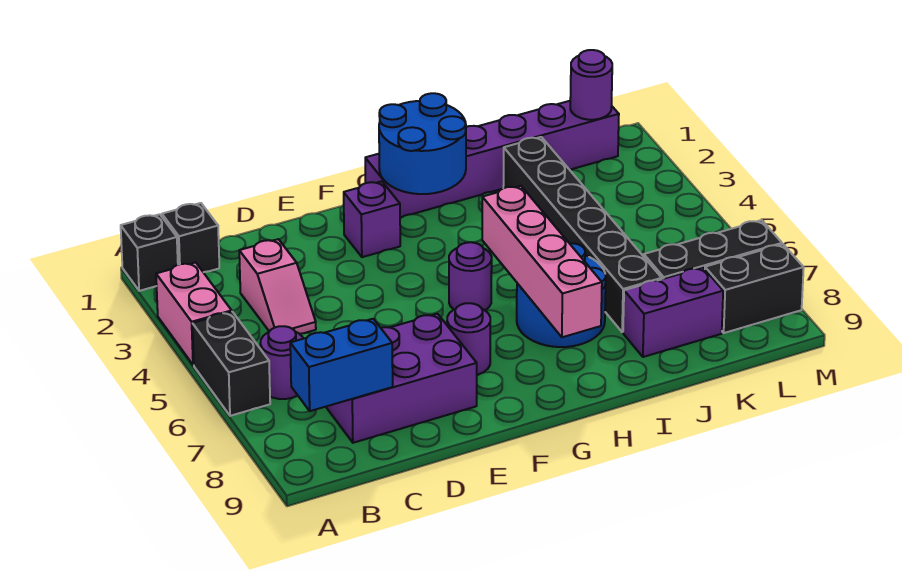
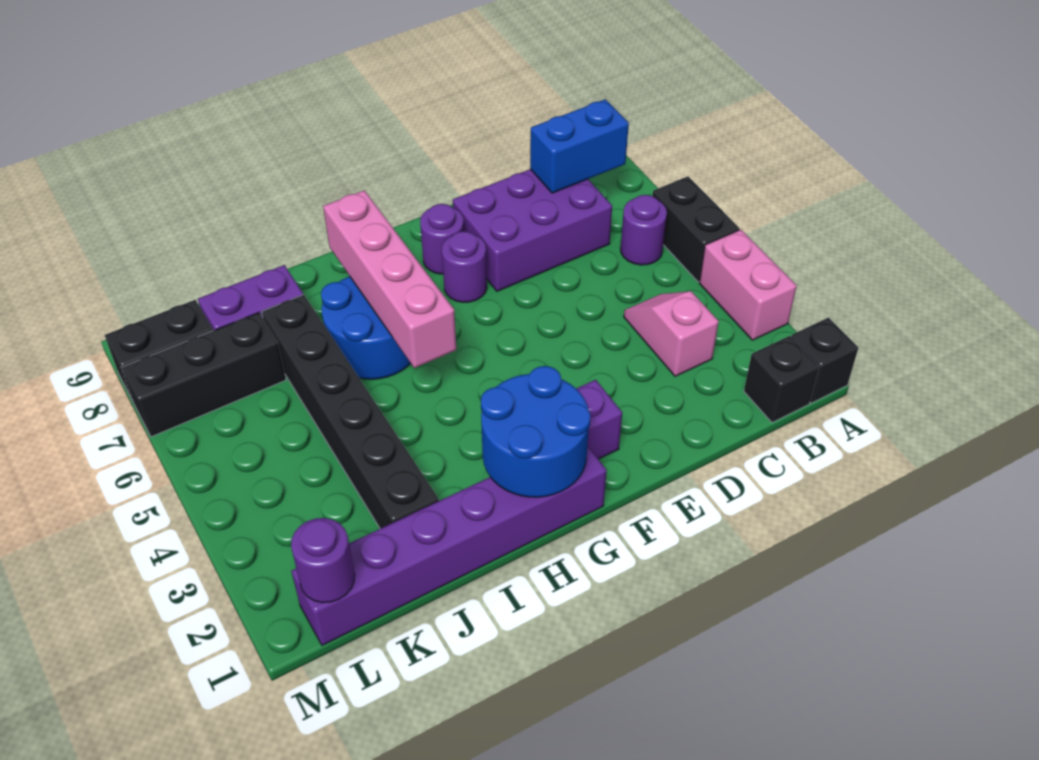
purple 1x1 round brick [449,242,492,310] -> purple 1x1 round brick moved to [420,204,464,274]

